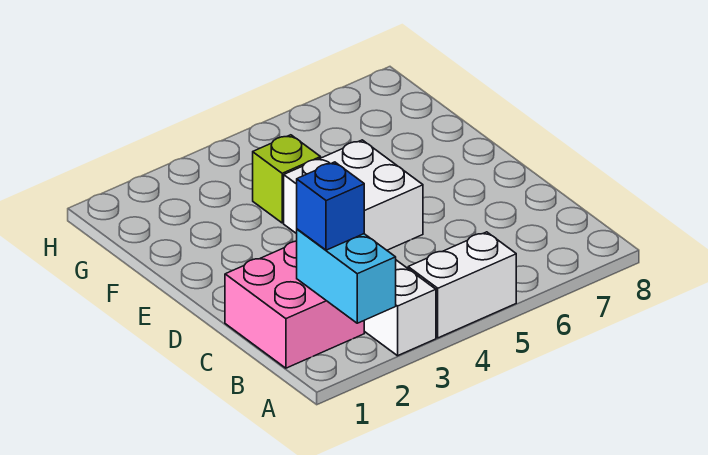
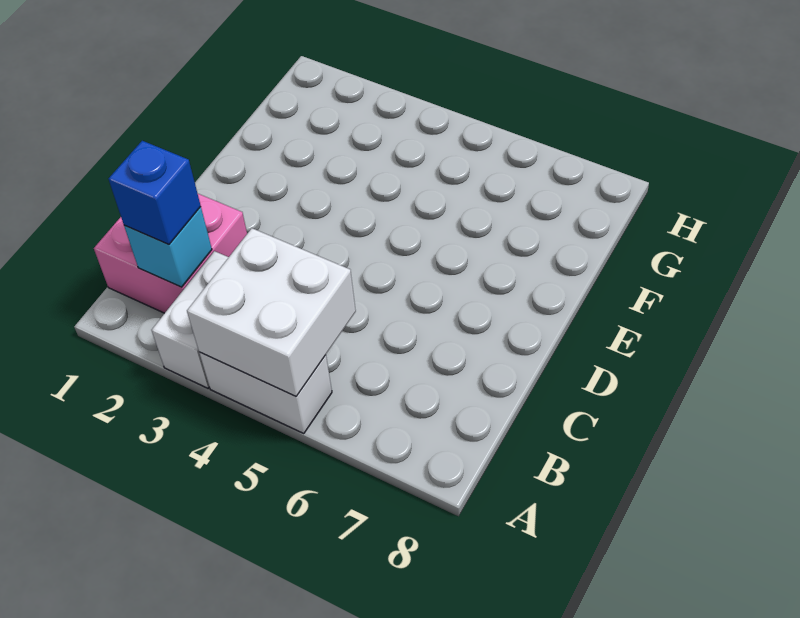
cyan 1x2 brick [297,229,396,323] -> cyan 1x1 brick [124,207,212,287]
white 2x2 brick [284,140,423,250] -> white 2x2 brick moved to [187,228,356,396]
lime 1x1 brick [253,135,321,223] -> none

